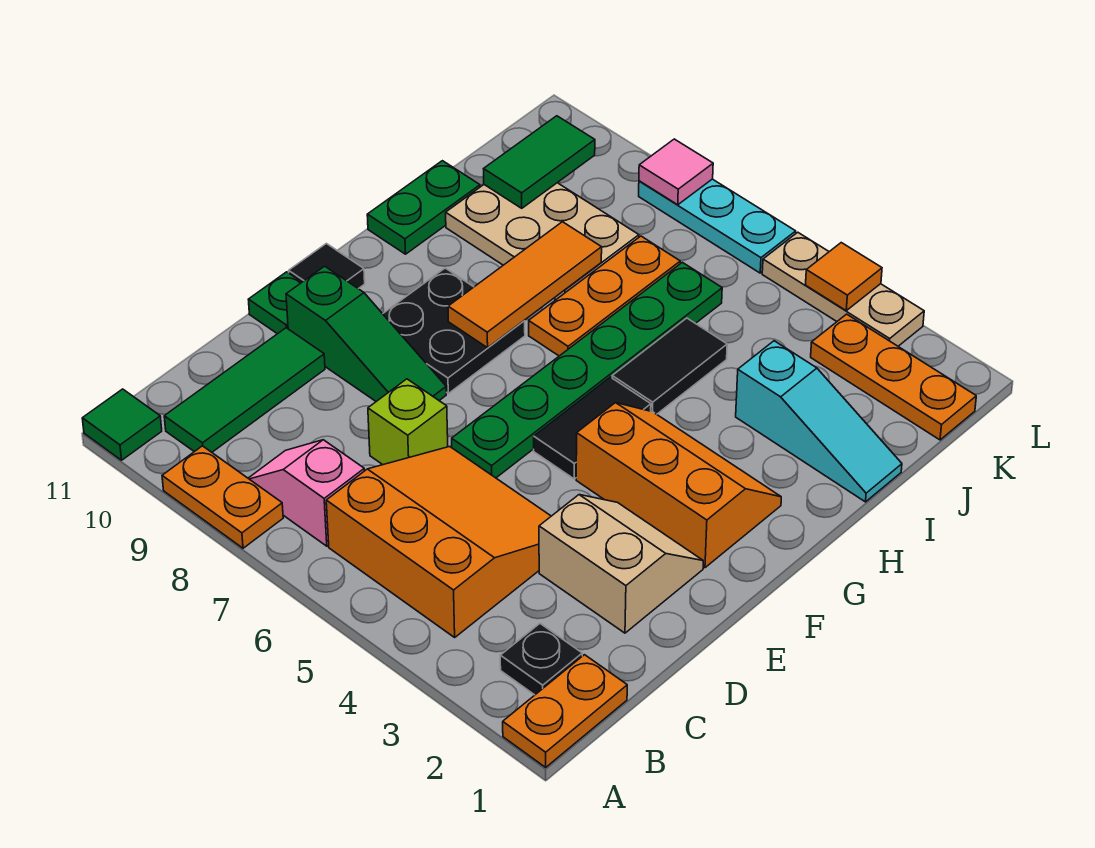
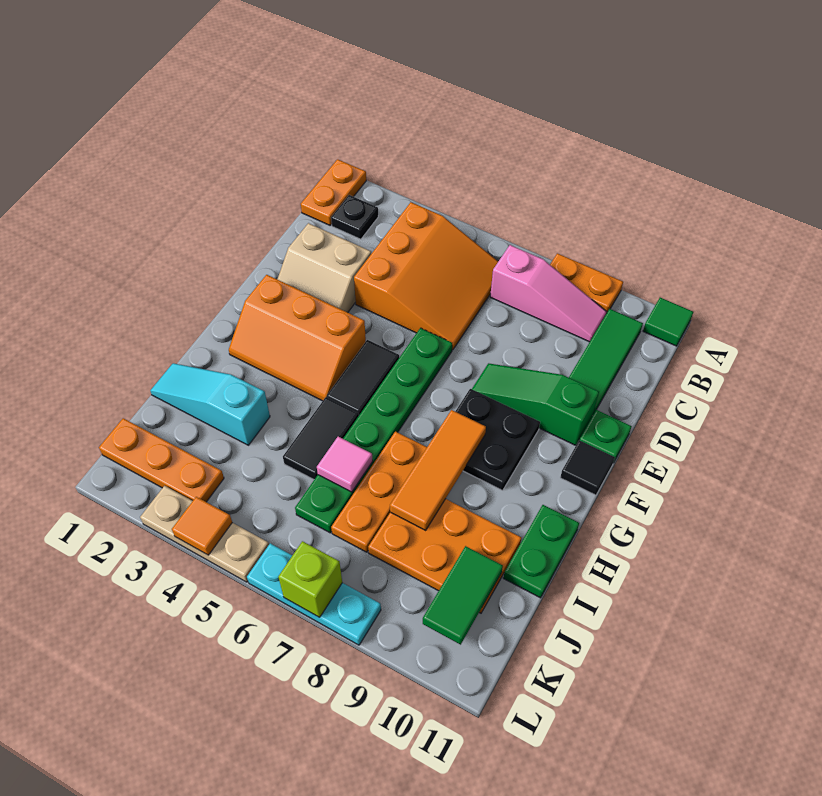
orange 3x3 slope [326,447,551,637] -> orange 3x3 slope turned to [354,202,498,350]
pink 1x2 slope [248,440,364,546] -> pink 1x3 slope [490,245,607,342]
lime 1x1 brick [368,379,448,465] -> lime 1x1 brick moved to [278,541,342,617]
tan 2x3 plate [446,183,639,299] -> orange 2x3 plate [368,499,521,613]
pink 1x1 tile [639,139,713,205] -> pink 1x1 tile moved to [317,437,373,492]

